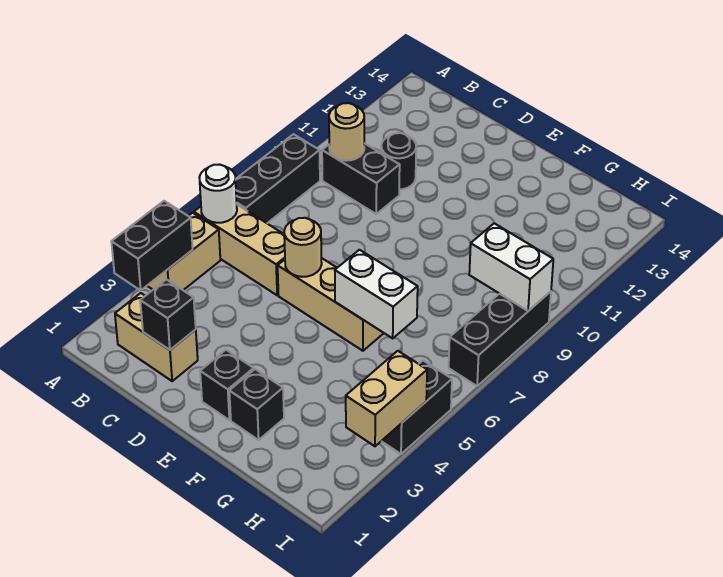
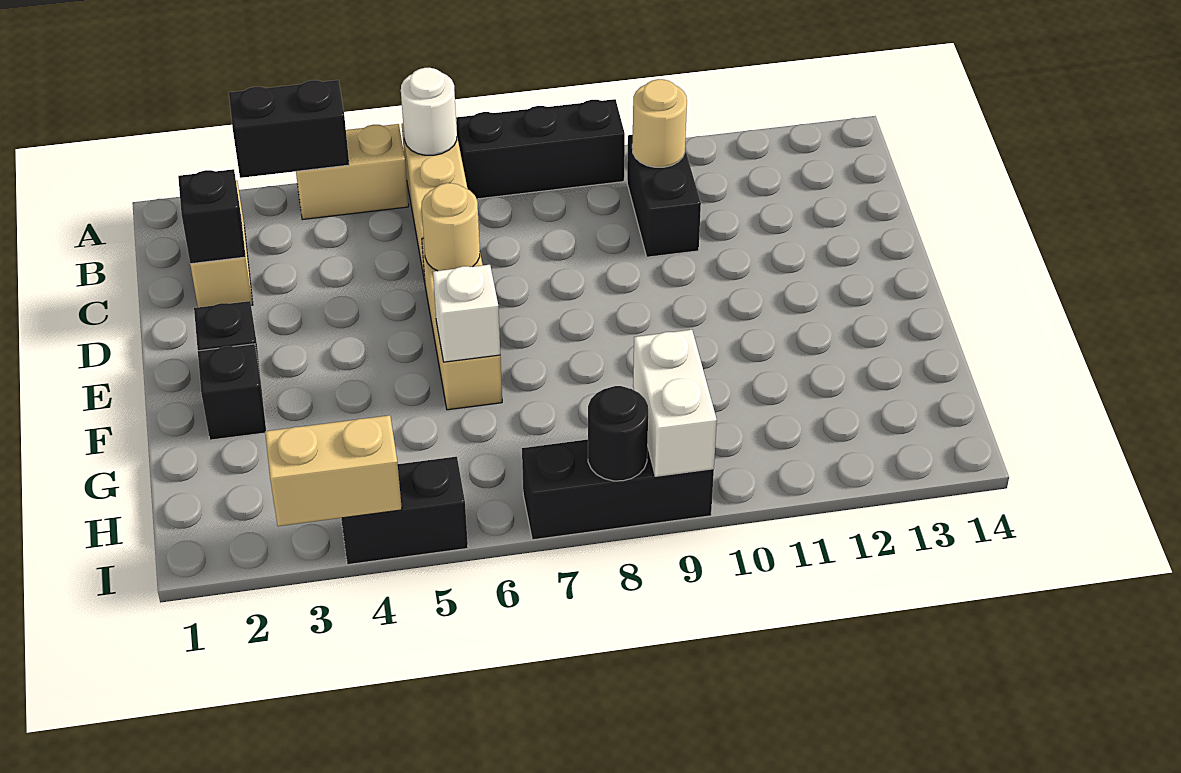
black 1x1 round brick [381,133,416,189] -> black 1x1 round brick moved to [588,386,648,481]
white 1x2 brick [335,250,418,338] -> white 1x1 brick [433,265,500,362]

